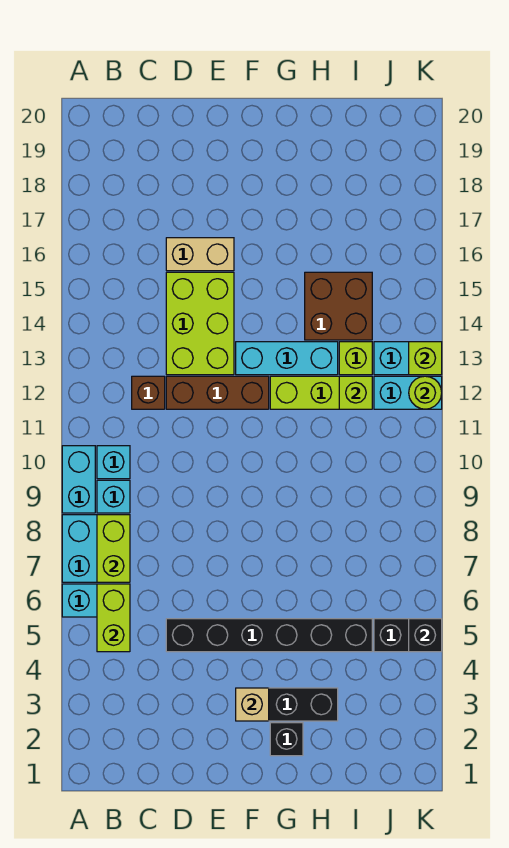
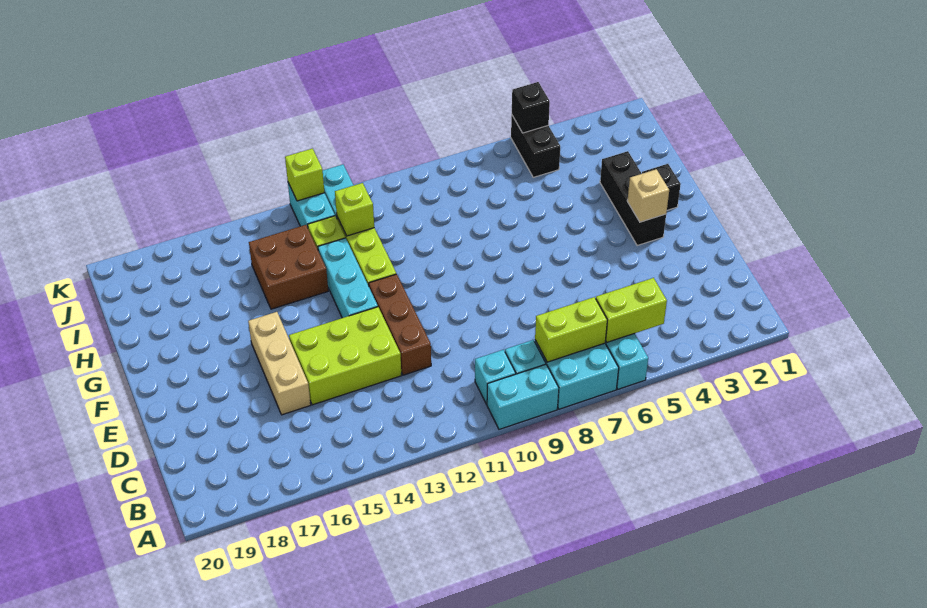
brown 1x1 brick [132,376,165,409] -> none
black 1x6 brick [166,619,372,652] -> none
tan 1x2 brick [166,238,234,271] -> tan 1x3 brick [248,312,311,415]
lime 1x1 round brick [409,376,442,409] -> none

